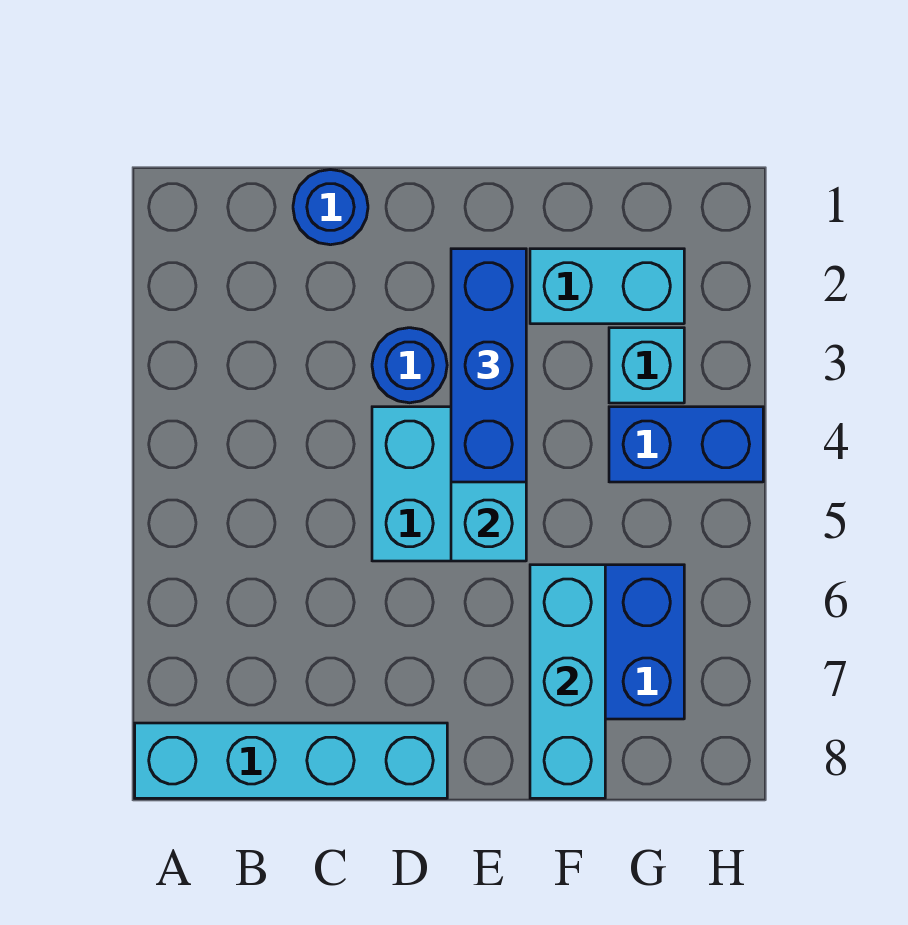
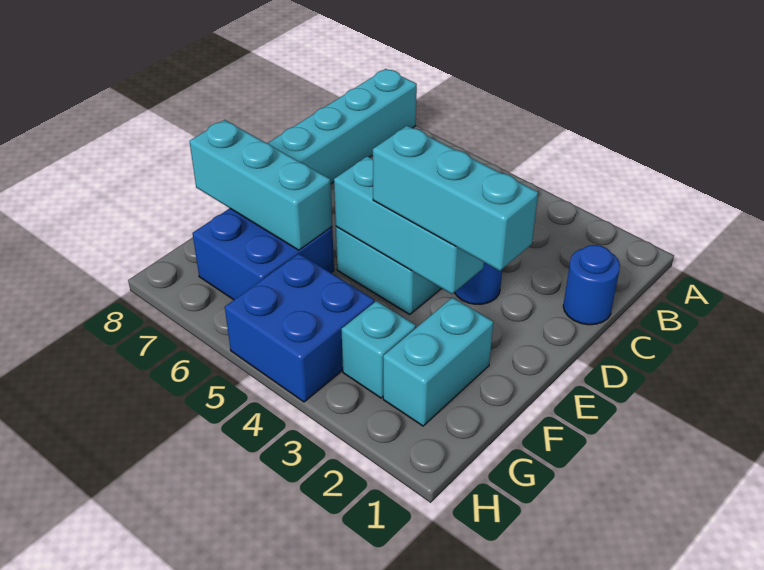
blue 1x3 brick [451,249,526,482] -> cyan 1x3 brick [373,126,538,271]
blue 1x2 brick [609,407,763,482] -> blue 2x2 brick [225,253,374,402]

